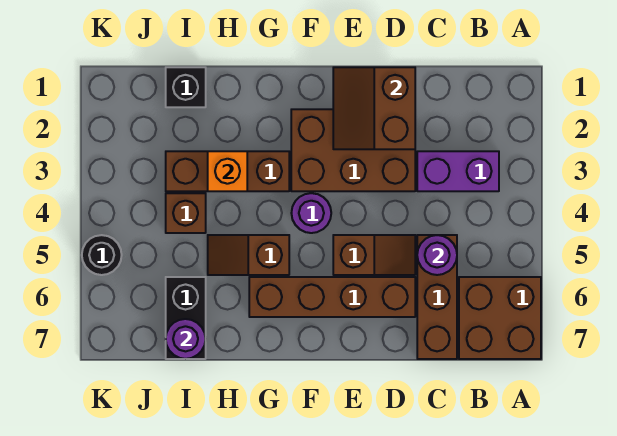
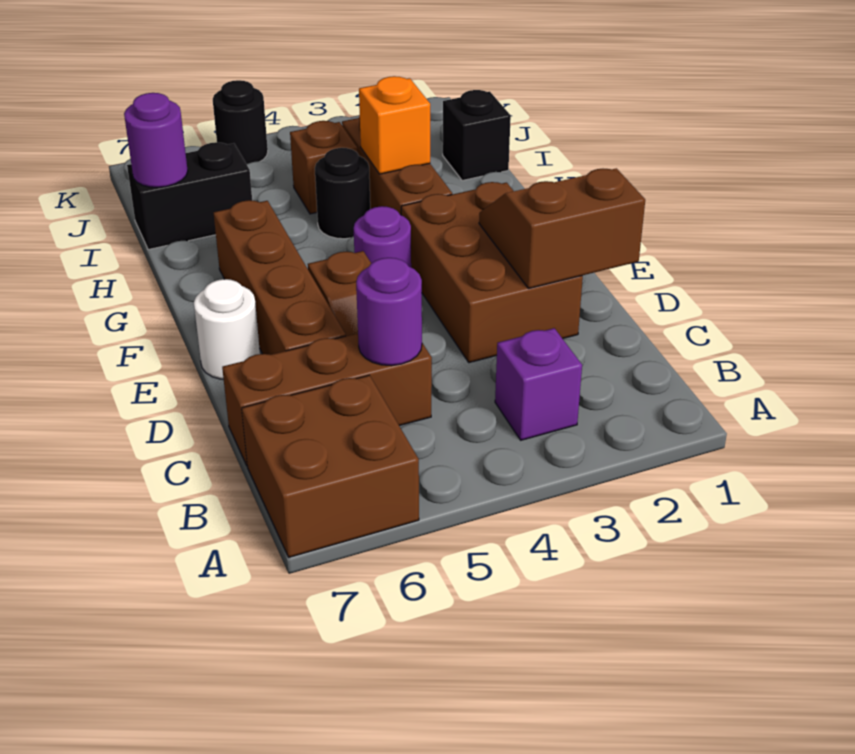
purple 1x2 brick [417,151,499,191] -> purple 1x1 brick [495,328,582,440]
none -> white 1x1 round brick [194,279,260,379]
brown 1x2 slope [208,235,289,275] -> none
none -> black 1x1 round brick [315,148,370,239]

